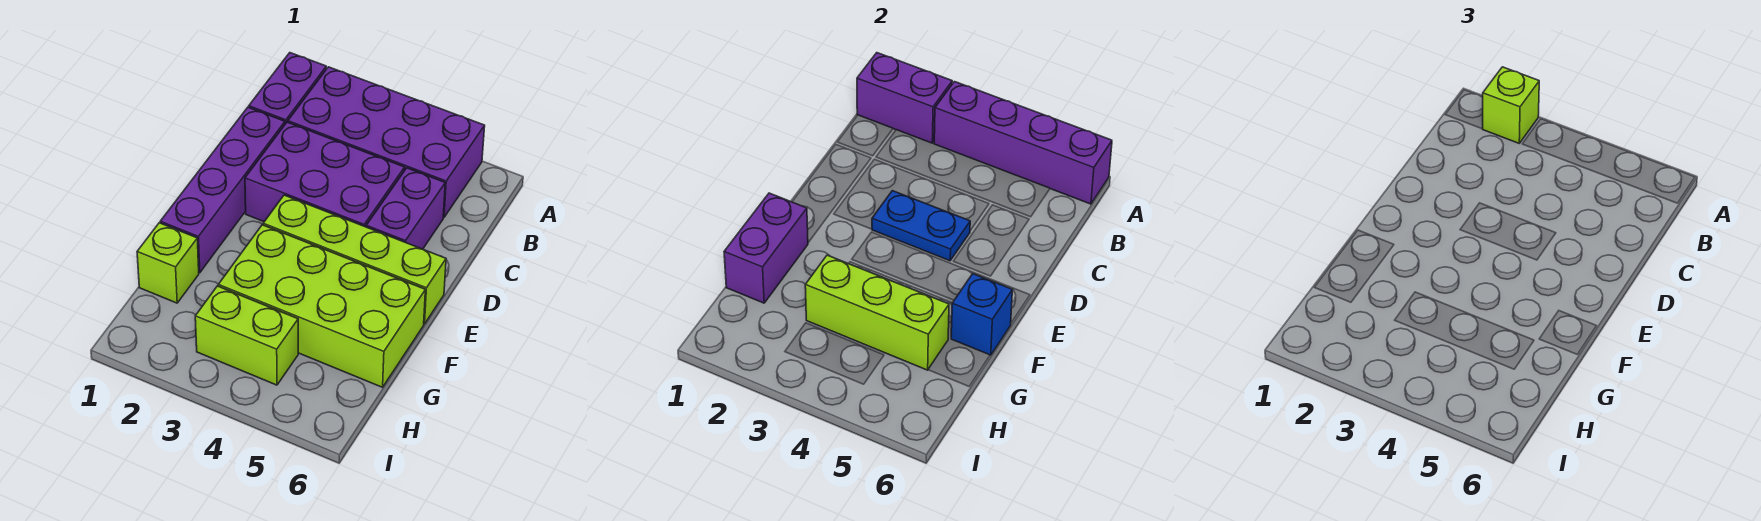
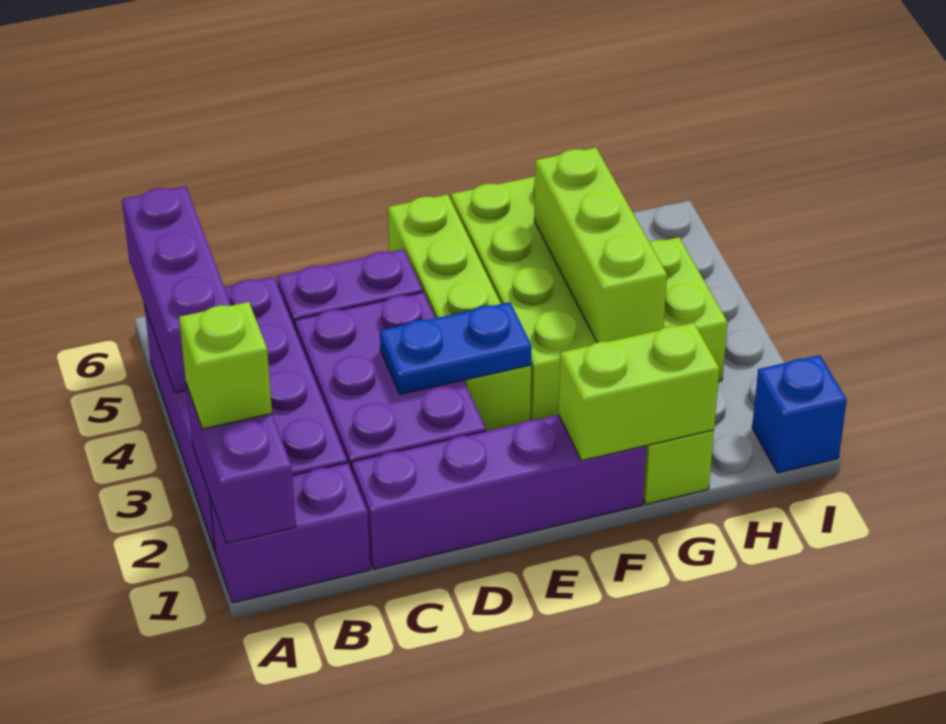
purple 1x4 brick [934,82,1112,204] -> purple 1x3 brick [122,186,231,393]
blue 1x2 plate [872,191,970,261] -> blue 1x2 plate turned to [380,302,532,394]
purple 1x2 brick [724,193,808,303] -> lime 1x2 brick [559,323,719,461]
blue 1x1 brick [951,274,1012,355] -> blue 1x1 brick moved to [752,355,847,473]

